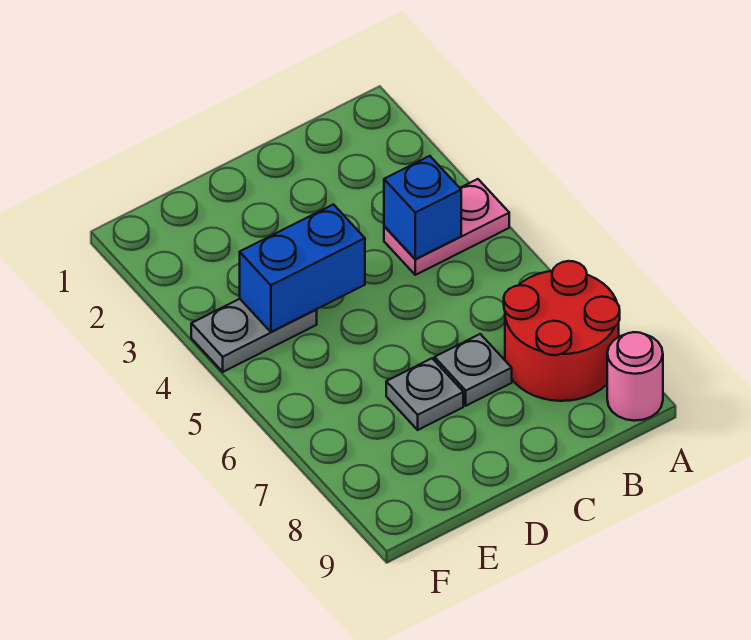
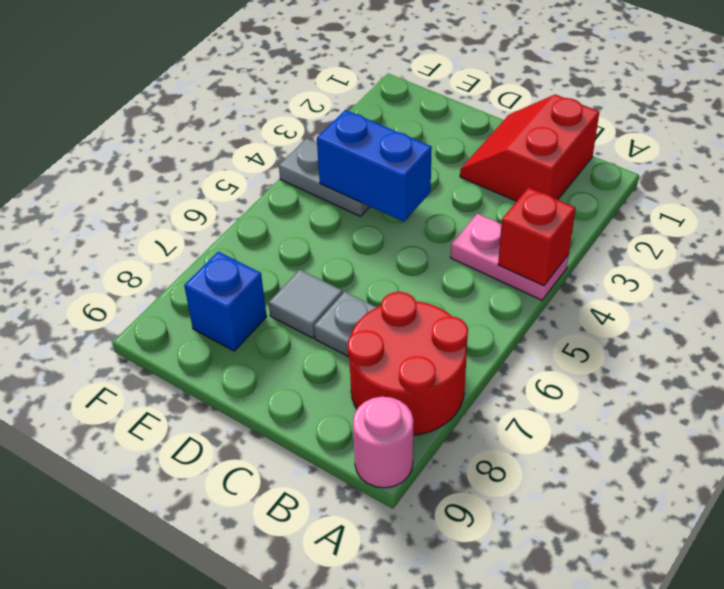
none -> red 1x1 brick [498,188,576,286]
none -> red 2x2 slope [460,94,599,201]
blue 1x1 brick [384,156,461,259] -> blue 1x1 brick moved to [184,252,267,351]
grey 1x1 plate [386,358,463,430] -> grey 1x1 tile [269,270,343,338]

